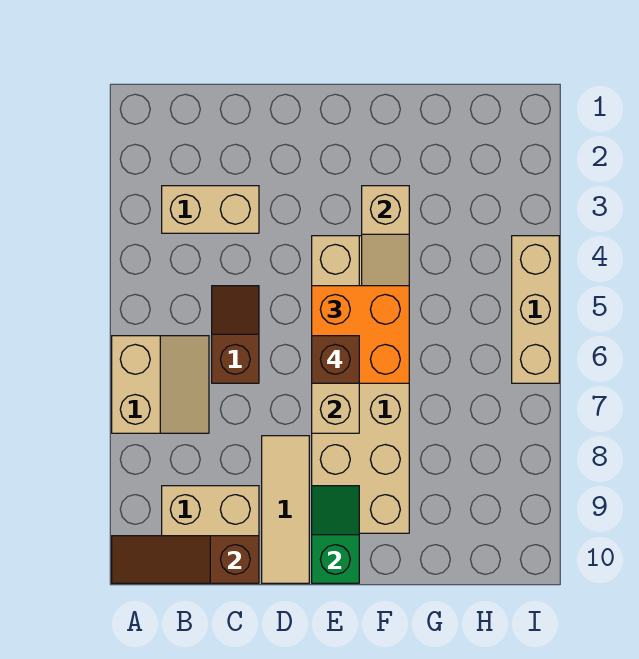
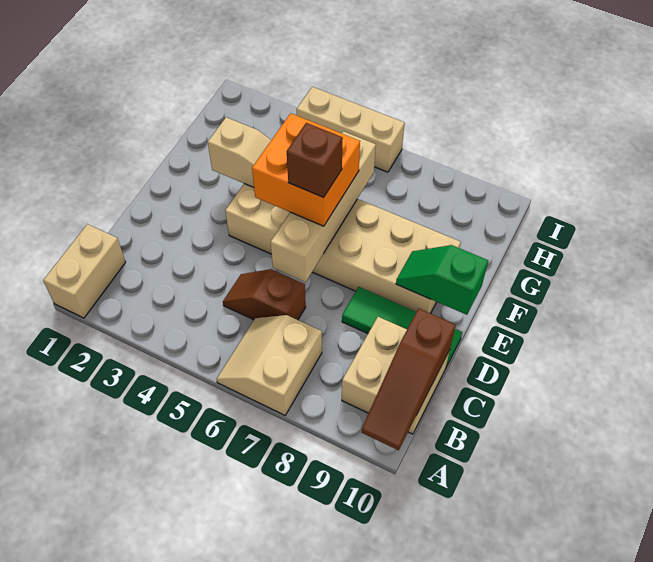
tan 2x2 slope [112,336,209,433] -> tan 2x2 slope turned to [217,315,322,415]
tan 1x2 brick [162,186,259,233] -> tan 1x2 brick moved to [43,224,126,318]
tan 1x3 tile [262,436,309,583] -> green 1x3 tile [342,287,462,367]
tan 1x4 brick [312,236,359,433] -> tan 1x4 brick turned to [271,131,376,282]

